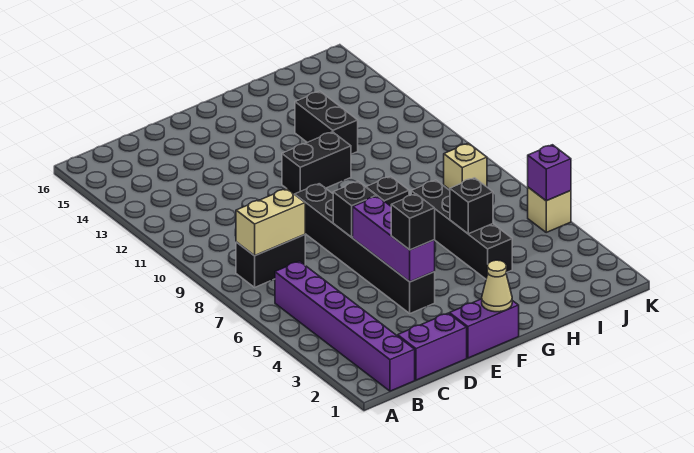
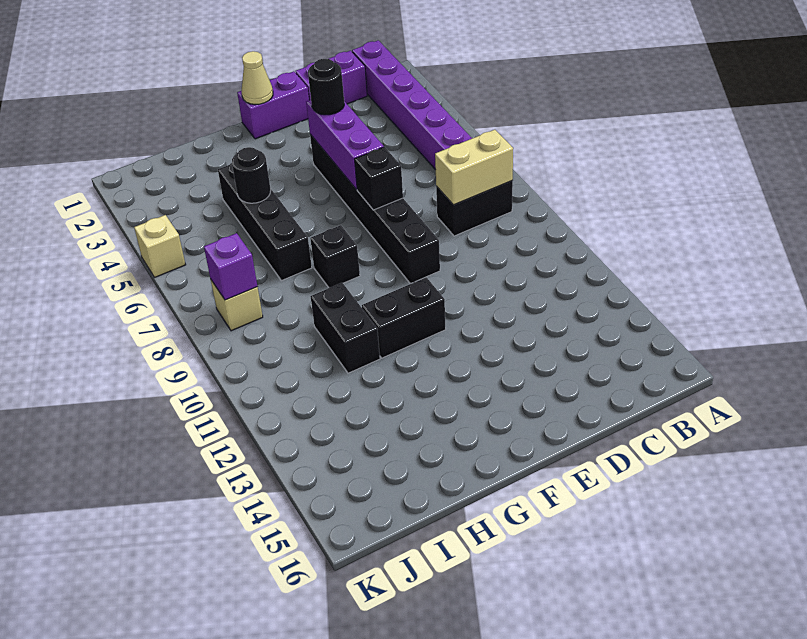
black 1x1 brick [391,194,435,250] -> black 1x1 round brick [308,59,344,115]
black 1x1 brick [450,178,493,234] -> black 1x1 round brick [232,147,271,203]
black 1x2 brick [295,91,358,154] -> black 1x2 brick moved to [311,283,380,373]
purple 1x1 brick [528,145,571,201] -> purple 1x1 brick moved to [204,233,257,300]

